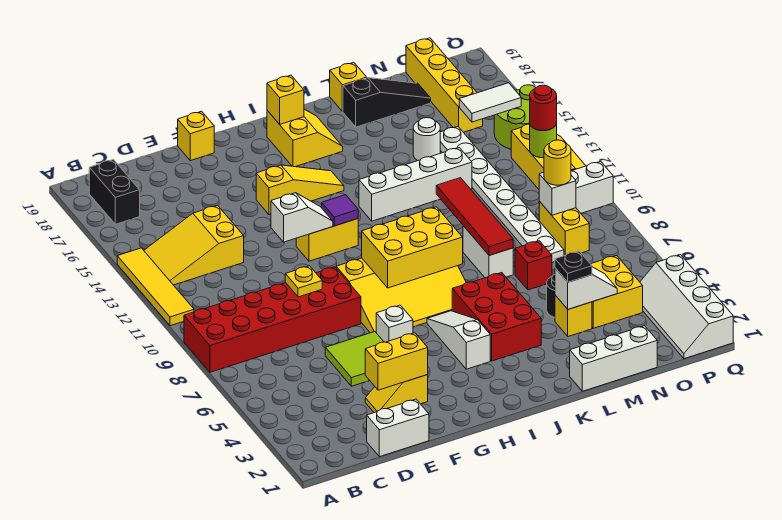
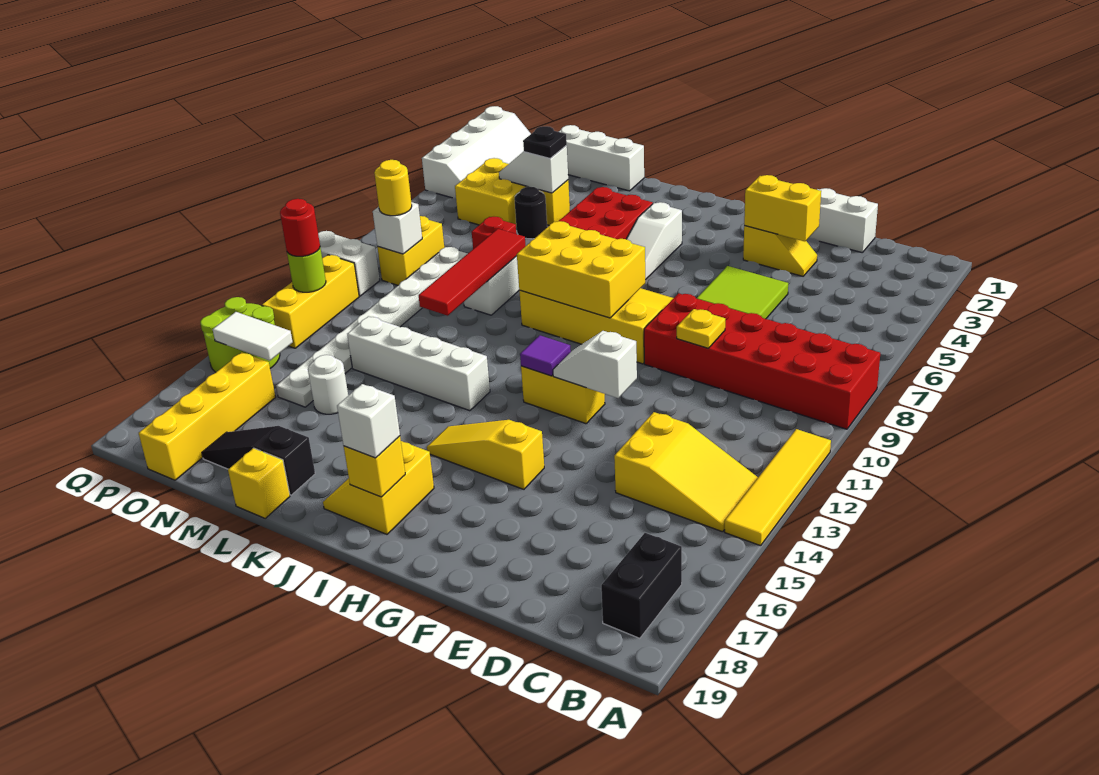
yellow 1x1 brick [178,111,214,161] -> none
white 1x1 brick [376,305,413,342] -> white 1x1 brick moved to [337,384,400,458]

